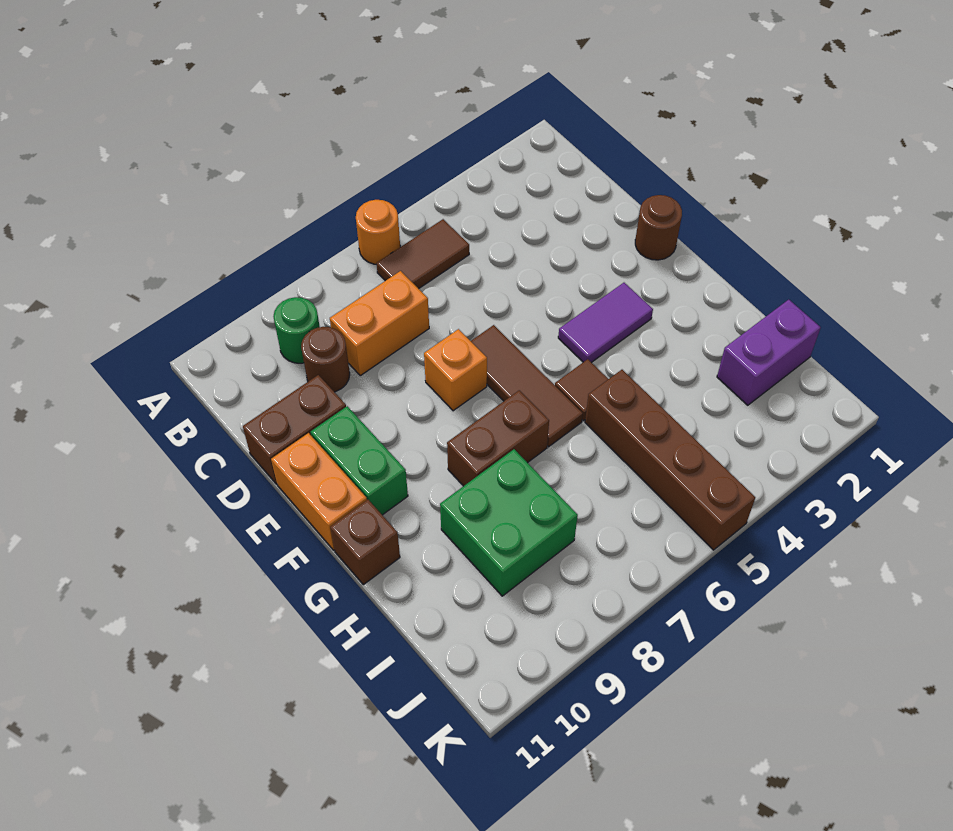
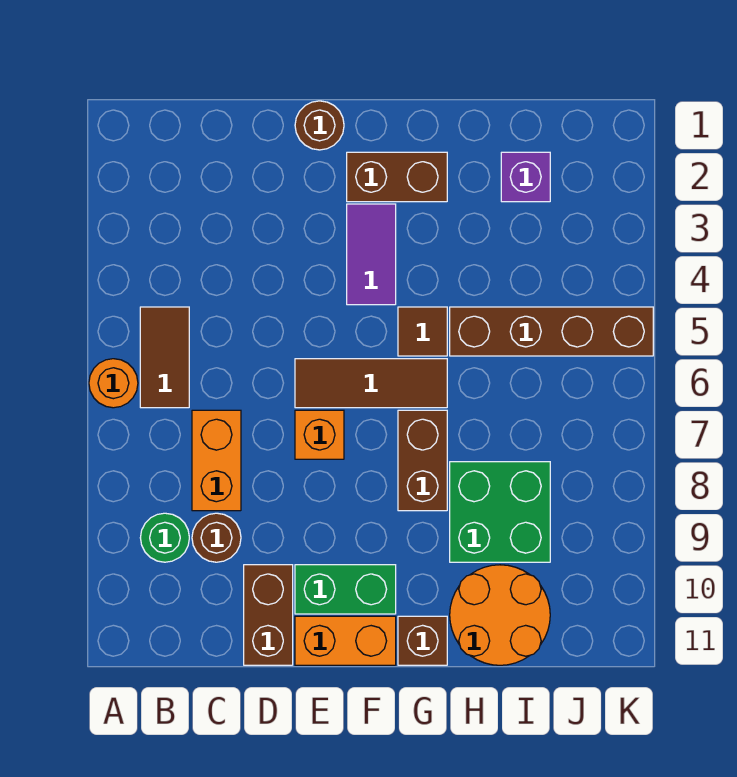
none -> brown 1x2 brick [347,152,447,202]
none -> orange 2x2 round brick [450,565,550,665]
purple 1x2 brick [717,300,821,405] -> purple 1x1 brick [501,152,550,202]

